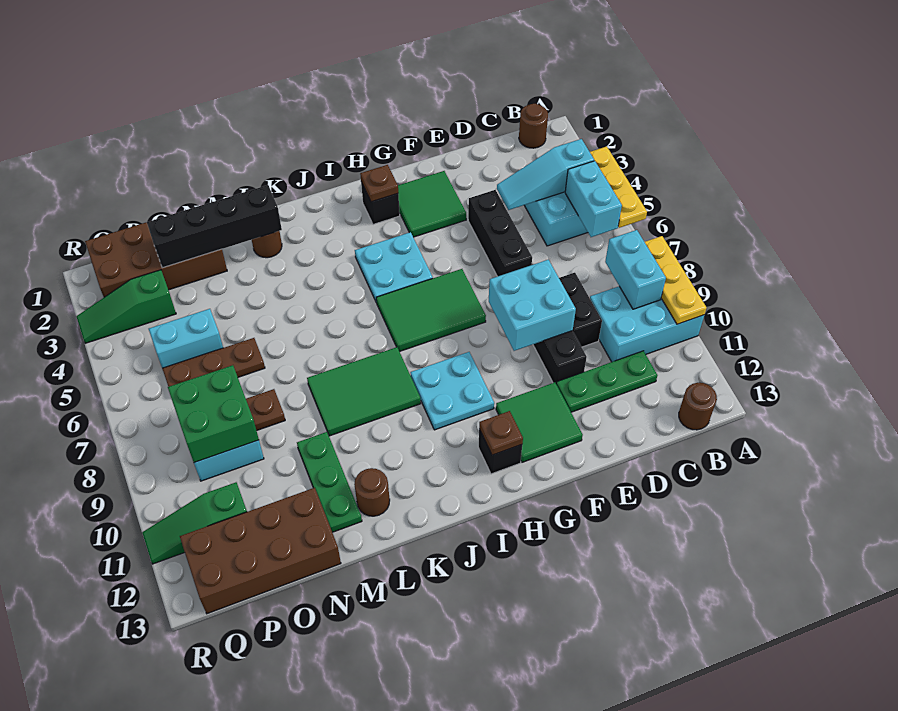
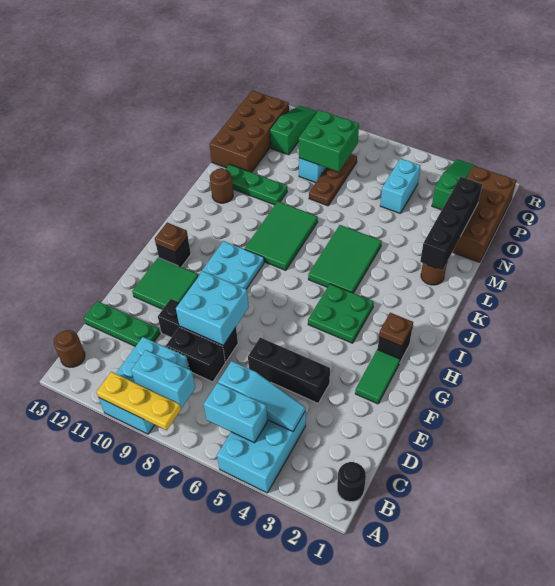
yellow 1x3 plate [590,146,647,228] -> none
brown 1x1 round brick [519,104,548,148] -> black 1x1 round brick [337,462,366,502]
cyan 1x3 slope [497,139,594,210] -> cyan 1x3 slope turned to [218,361,306,431]
green 1x3 plate [556,351,657,412] -> green 1x3 plate turned to [84,301,160,347]
green 2x2 tile [398,171,466,237] -> green 1x2 tile [355,349,400,404]
green 2x3 tile [376,269,486,352] -> green 2x3 tile moved to [308,225,382,293]
cyan 2x2 plate [355,232,433,303] -> green 2x2 plate [308,284,374,343]
brown 1x3 plate [162,338,265,387] -> none

